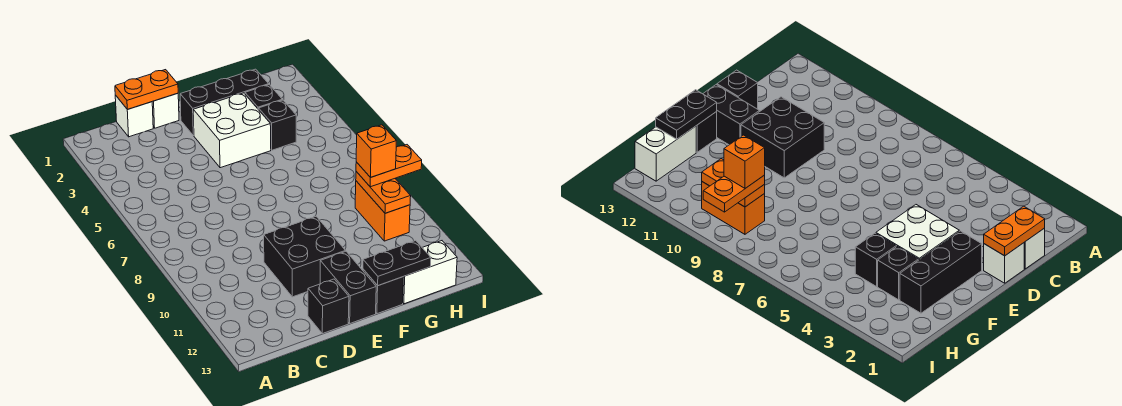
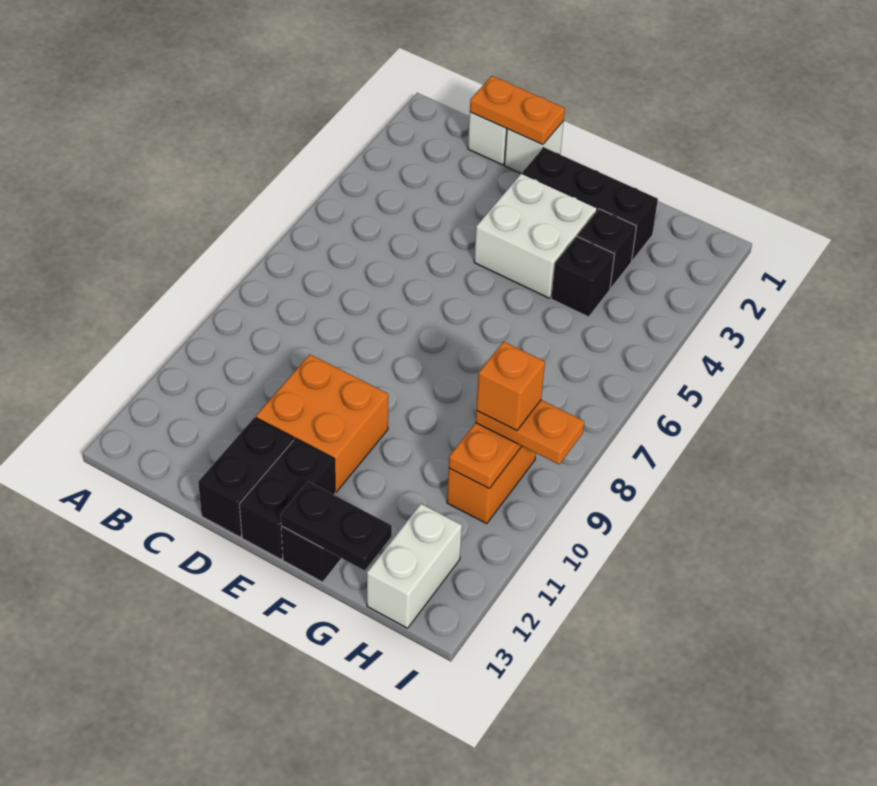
black 2x2 brick [264,217,346,297] -> orange 2x2 brick [256,354,388,492]
black 1x1 brick [308,279,349,334] -> black 1x2 brick [198,417,293,537]
white 1x2 brick [403,241,457,304] -> white 1x2 brick turned to [367,504,462,628]

